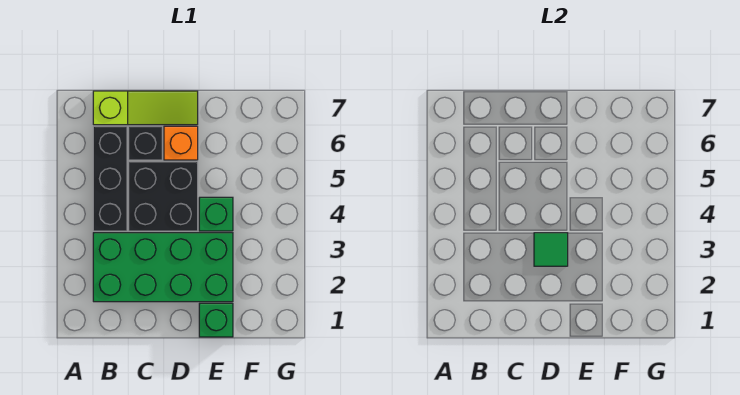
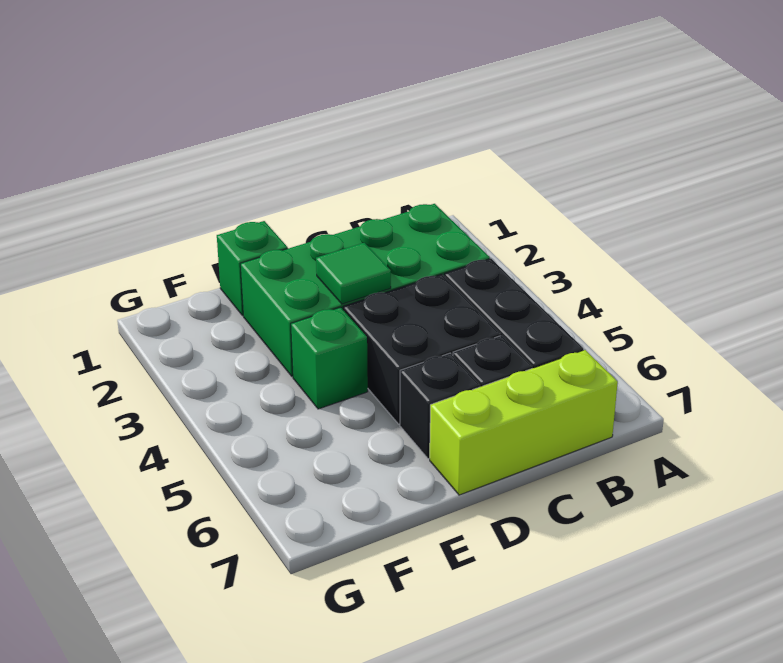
lime 1x3 slope [93,91,198,125] -> lime 1x3 brick [430,350,618,495]
orange 1x1 brick [164,126,198,160] -> black 1x1 brick [400,353,480,459]

